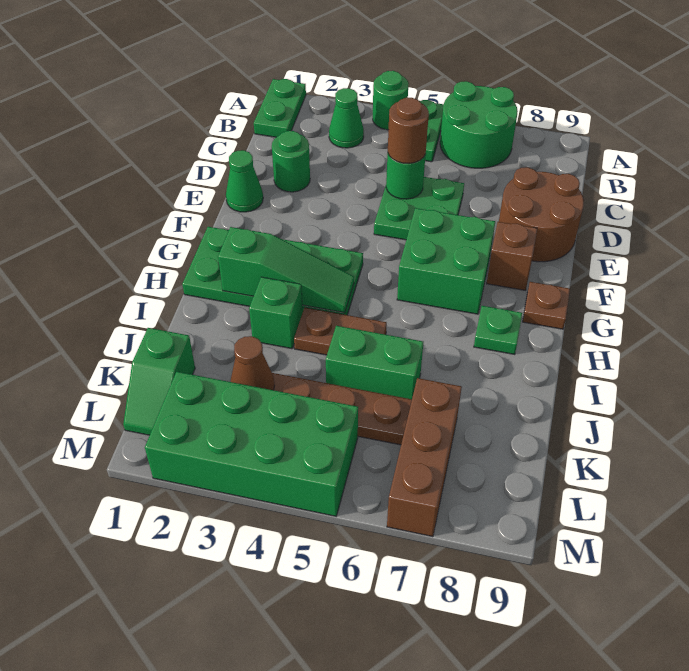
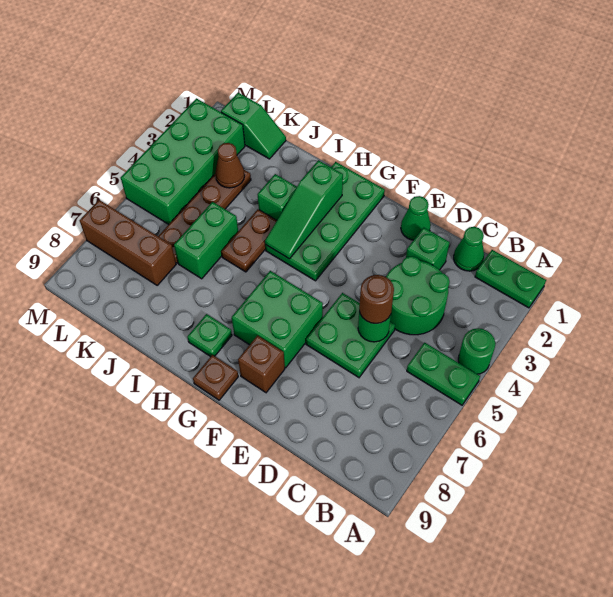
green 2x2 round brick [440,81,518,168] -> green 2x2 round brick moved to [386,256,450,335]
green 1x1 cone [329,88,364,148] -> green 1x1 cone moved to [454,227,484,271]
green 1x1 round brick [272,131,310,192] -> green 1x1 brick [406,228,450,270]
brown 2x2 round brick [499,167,584,262] -> none
green 1x2 slope [123,328,195,435] -> green 1x2 slope turned to [221,93,286,159]

